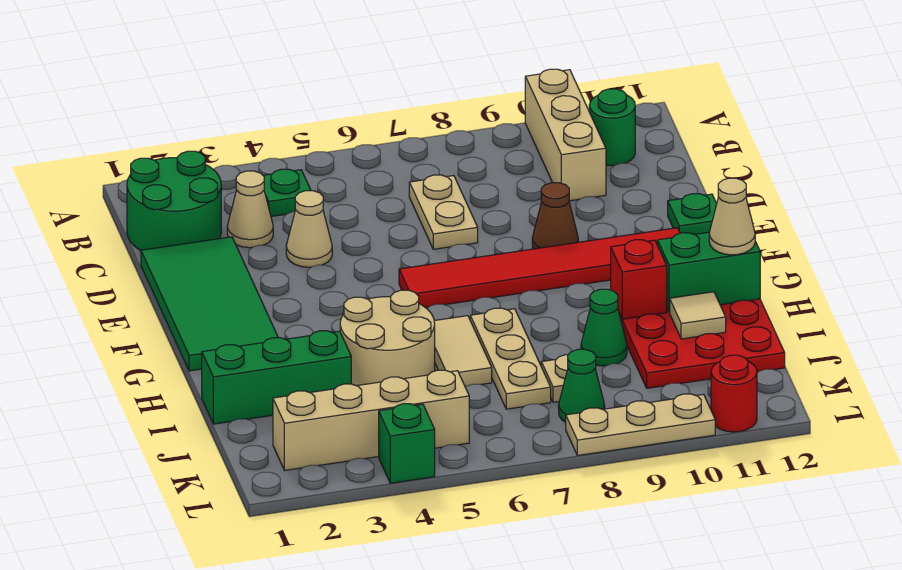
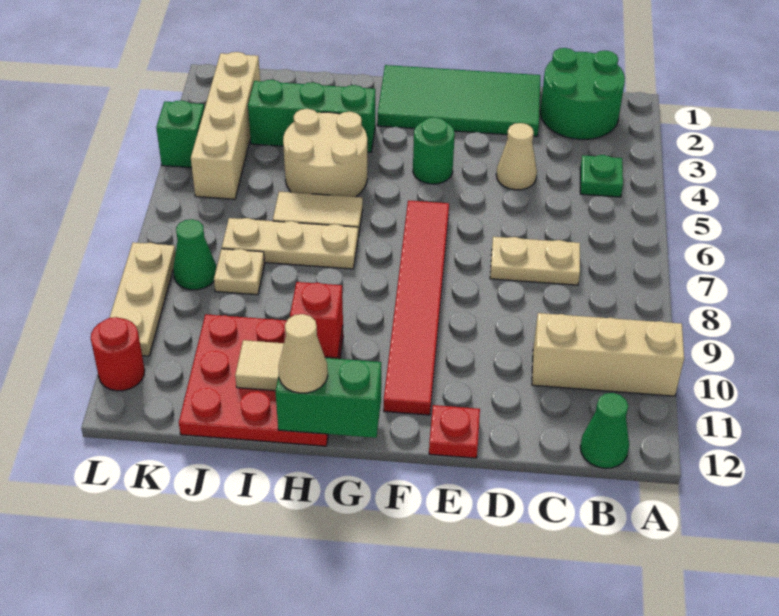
green 1x1 round brick [589,89,635,166] -> green 1x1 round brick moved to [413,117,455,184]
tan 1x1 cone [227,171,273,248] -> none
brown 1x1 cone [532,183,578,249] -> none
green 1x1 plate [668,194,717,234] -> red 1x1 plate [429,405,480,458]
green 1x2 brick [657,232,760,312] -> green 1x2 brick turned to [276,358,381,438]
green 1x3 brick [202,331,351,424] -> green 1x3 brick turned to [248,80,375,152]
green 1x1 cone [581,289,627,366] -> green 1x1 cone moved to [580,393,629,468]

